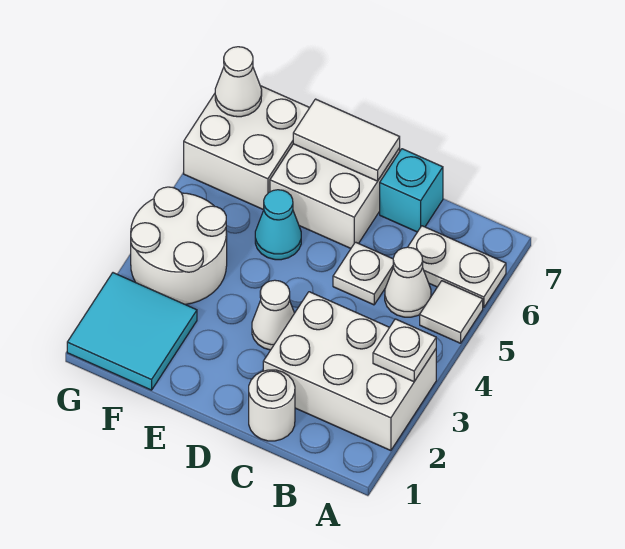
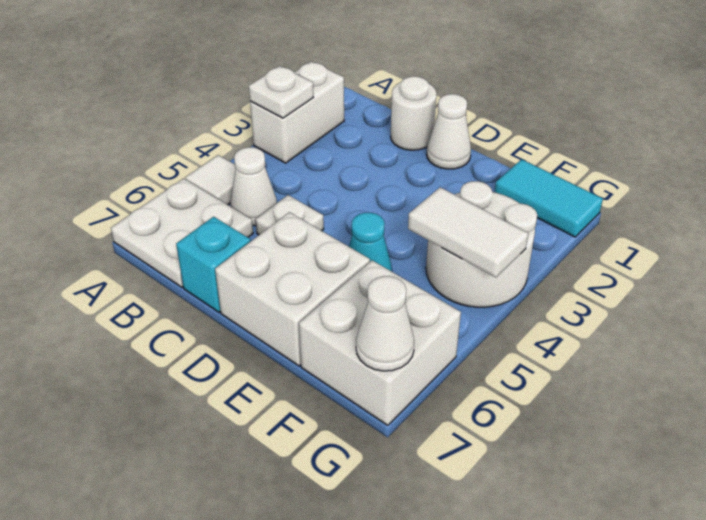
white 2x3 brick [263,292,436,451] -> white 1x2 brick [250,61,344,163]
white 1x2 plate [408,226,506,308] -> white 2x2 plate [111,178,253,287]
white 1x1 cone [252,280,294,350] -> white 1x1 cone moved to [427,94,471,169]
white 1x2 tile [293,99,400,181] -> white 1x2 tile moved to [408,187,528,277]
cyan 2x2 tile [67,273,197,390] -> cyan 1x2 tile [495,159,603,237]

